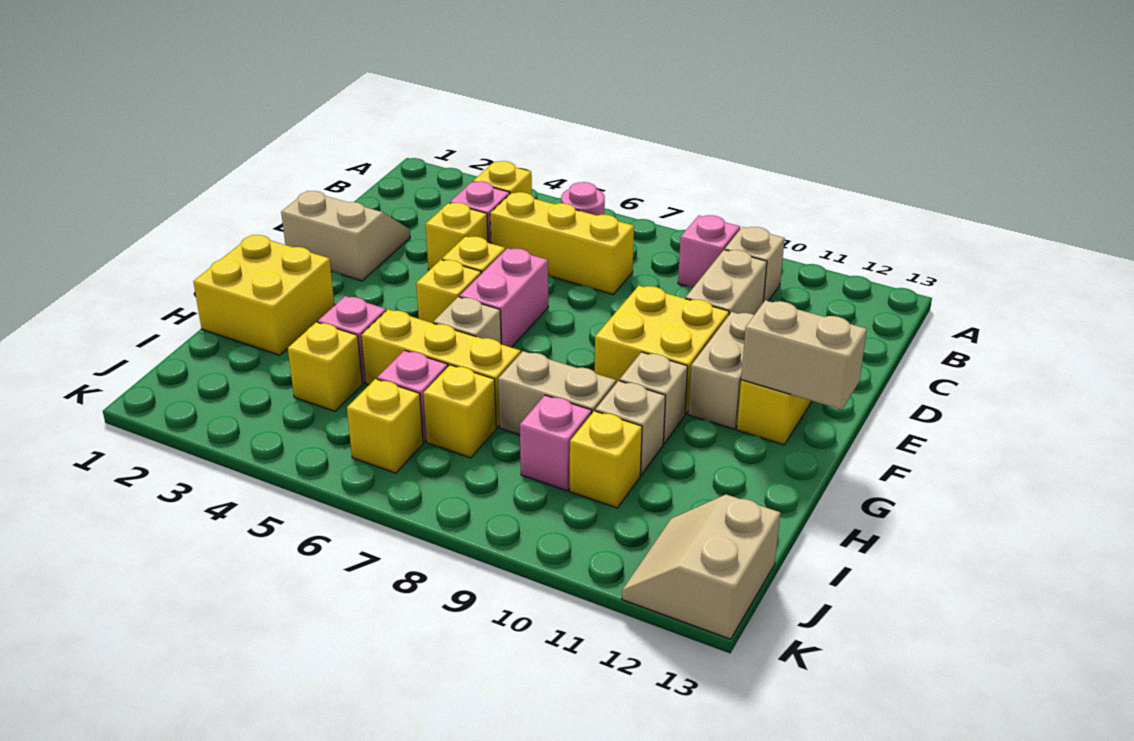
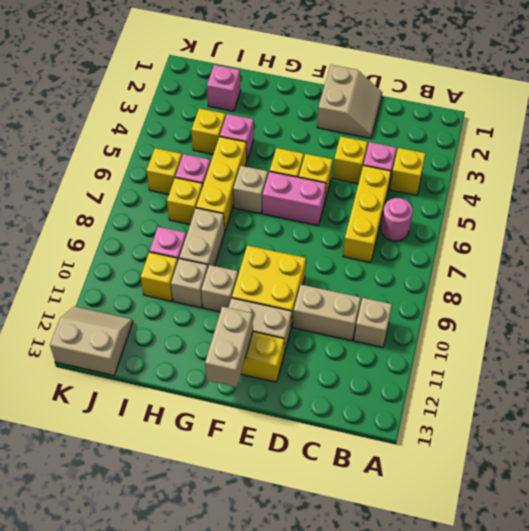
pink 1x1 brick [678,215,740,287] -> pink 1x1 brick moved to [207,65,241,111]
yellow 2x2 brick [193,235,335,355] -> none

